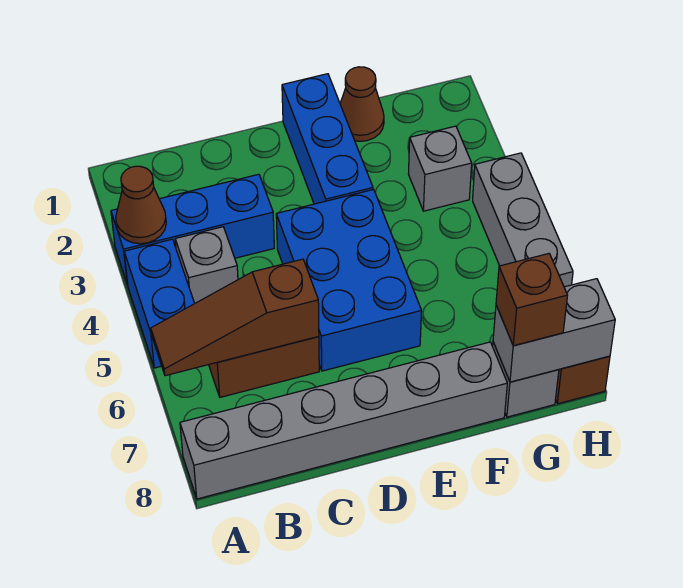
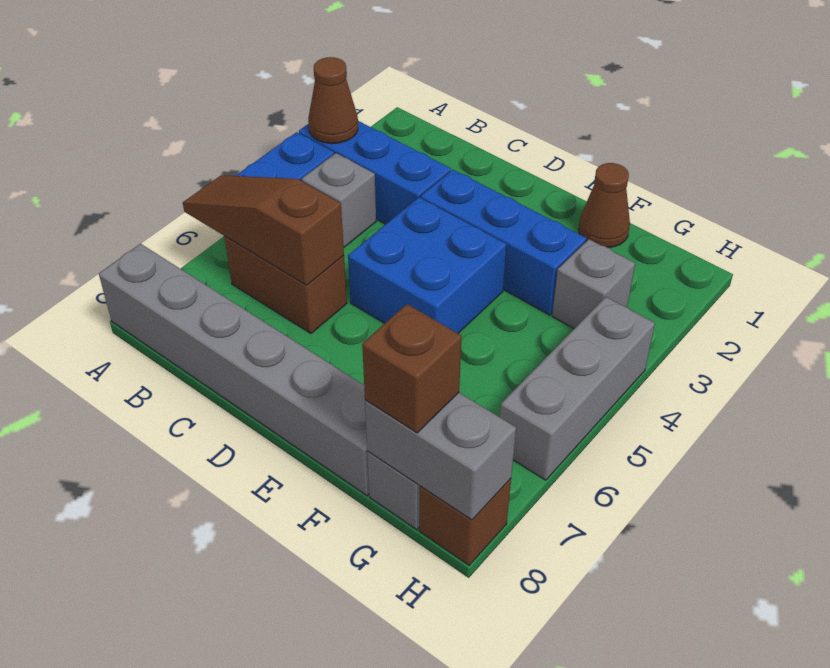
blue 2x3 brick [276,189,422,371] -> blue 2x2 brick [348,197,506,333]
blue 1x3 brick [282,74,373,204] -> blue 1x3 brick turned to [421,170,586,315]

